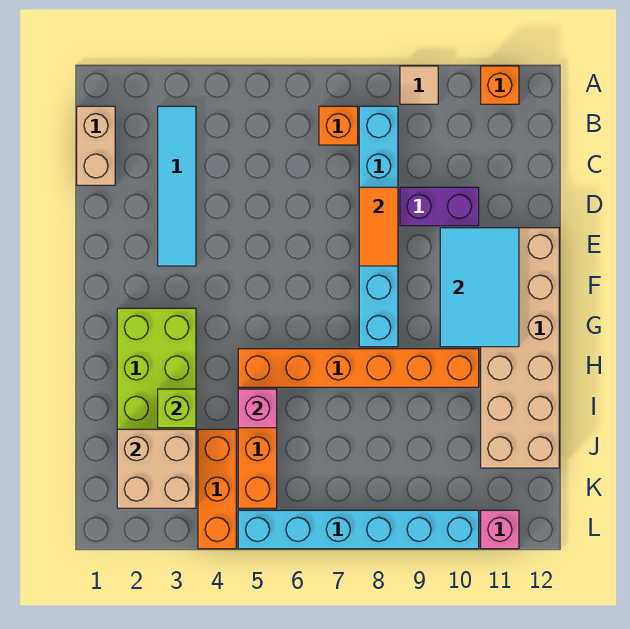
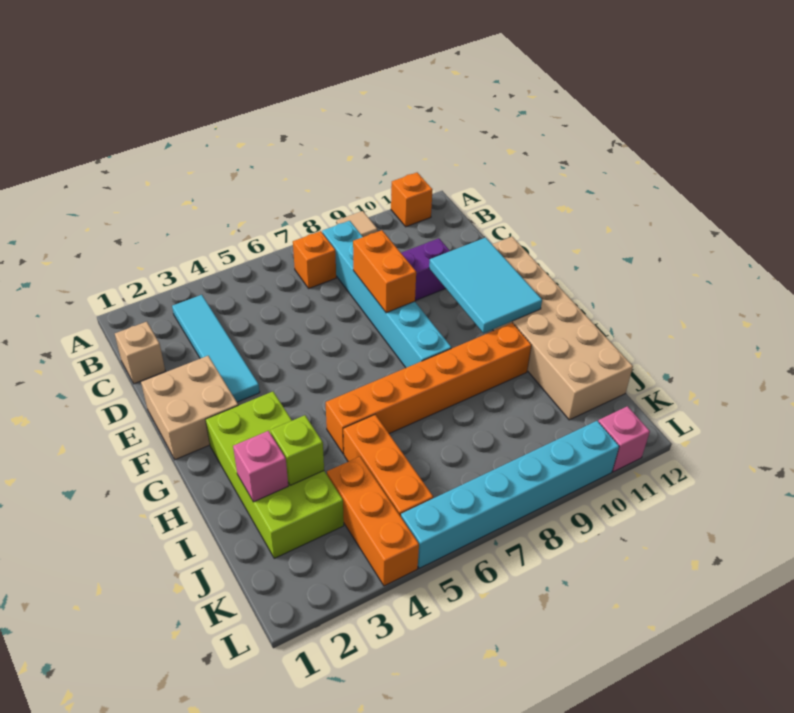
tan 1x2 brick [77,106,115,185] -> tan 1x1 brick [115,322,165,384]
orange 1x2 tile [359,187,398,266] -> orange 1x2 brick [353,230,416,313]
pink 1x1 brick [238,389,277,428] -> pink 1x1 brick moved to [233,431,288,502]
tan 2x2 brick [117,429,196,508] -> tan 2x2 brick moved to [141,356,238,460]

